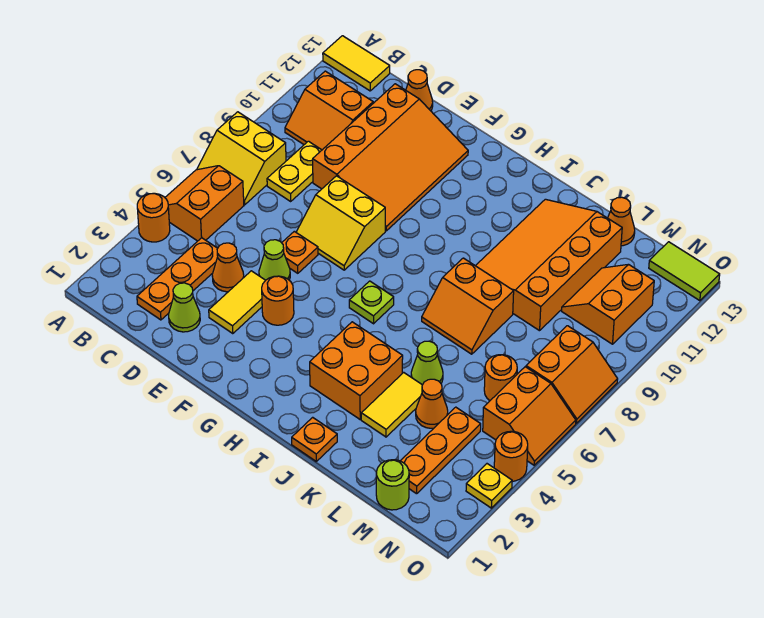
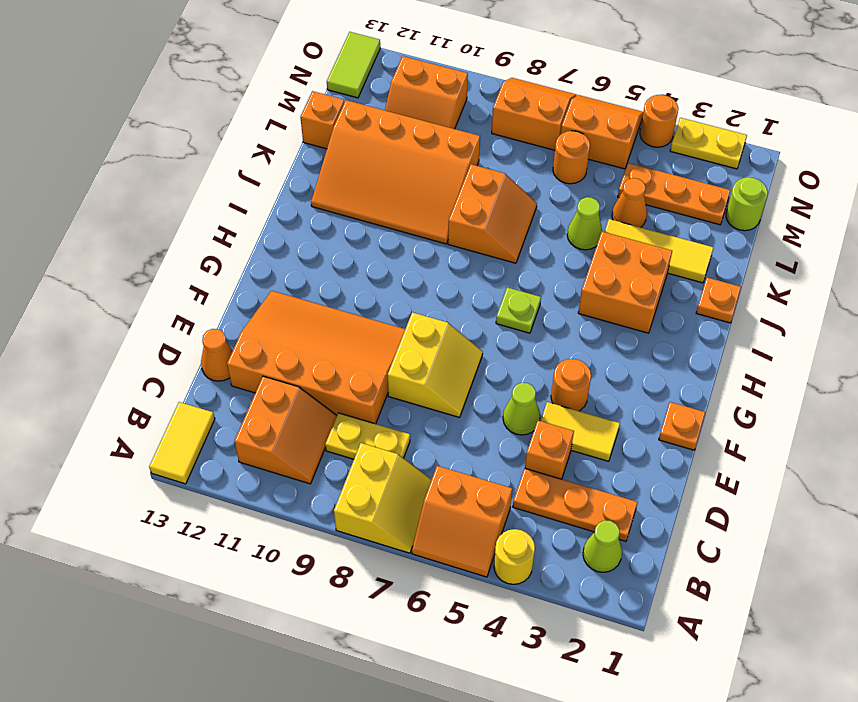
orange 1x1 round brick [137,193,170,242] -> yellow 1x1 round brick [494,529,535,584]
lime 1x1 cone [169,283,200,332] -> lime 1x1 cone moved to [583,520,622,572]
orange 1x1 cone [212,243,244,292] -> orange 1x1 brick [525,420,574,479]
orange 1x1 plate [282,231,318,273] -> orange 1x1 plate moved to [659,402,705,450]
yellow 1x2 tile [361,372,422,437] -> yellow 1x3 tile [605,219,714,283]
orange 1x1 cone [608,197,635,246] -> orange 1x1 brick [300,91,344,149]
yellow 1x1 plate [466,464,512,508] -> yellow 1x2 plate [670,118,747,169]

